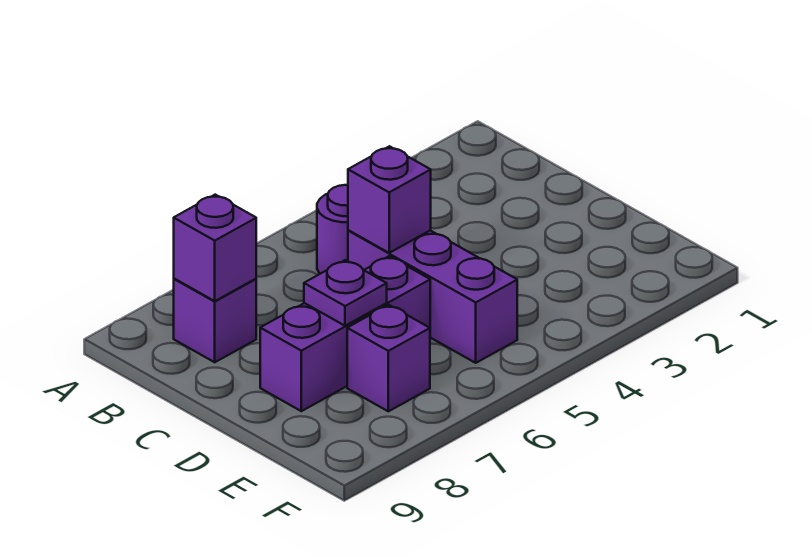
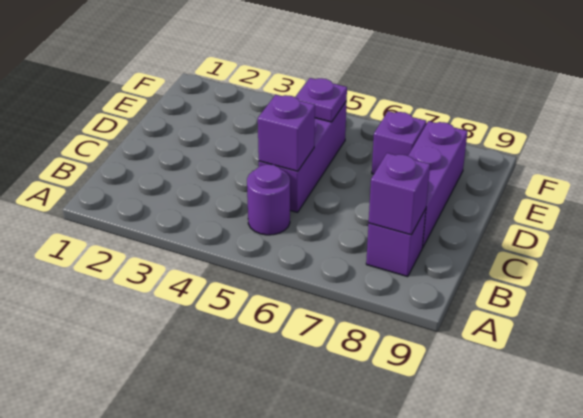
purple 1x3 brick [260,256,430,411] -> purple 1x3 brick turned to [408,121,468,248]
purple 1x1 plate [304,260,387,326] -> purple 1x1 plate moved to [296,78,347,122]

